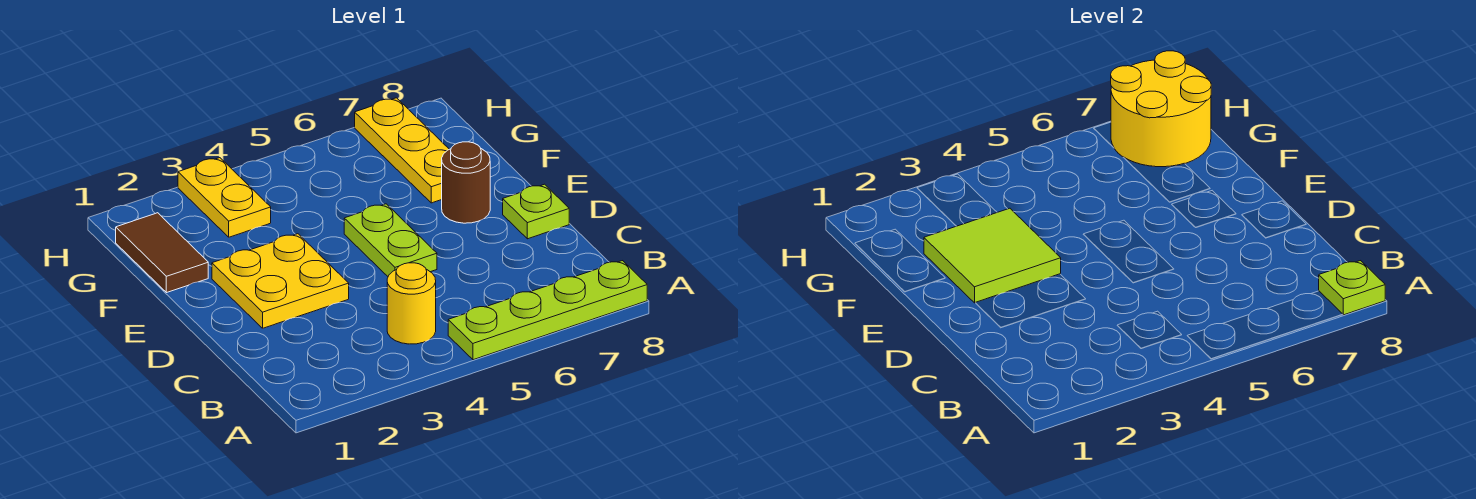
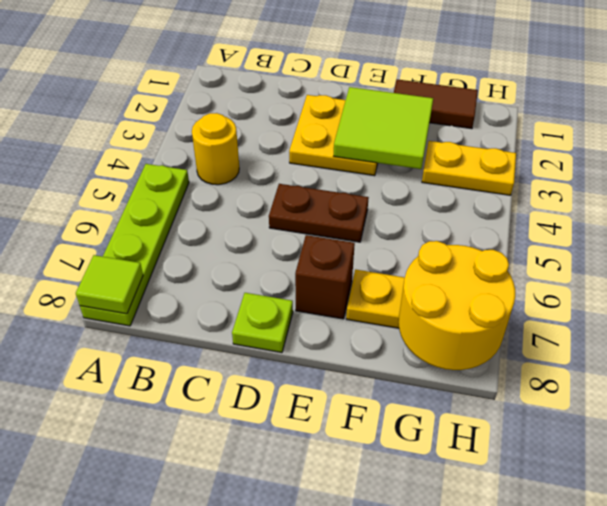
lime 1x1 plate [1319,261,1385,315] -> lime 1x1 tile [76,255,143,314]
lime 1x2 plate [344,204,437,276] -> brown 1x2 plate [269,184,369,242]
brown 1x1 round brick [442,142,490,223] -> brown 1x1 brick [295,235,355,319]

